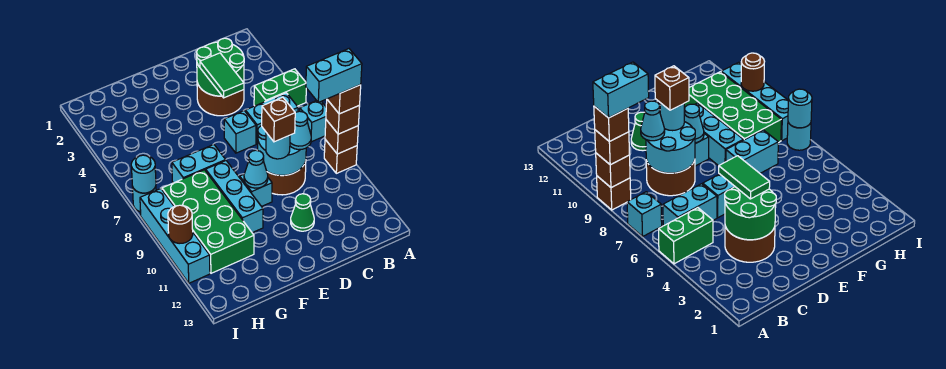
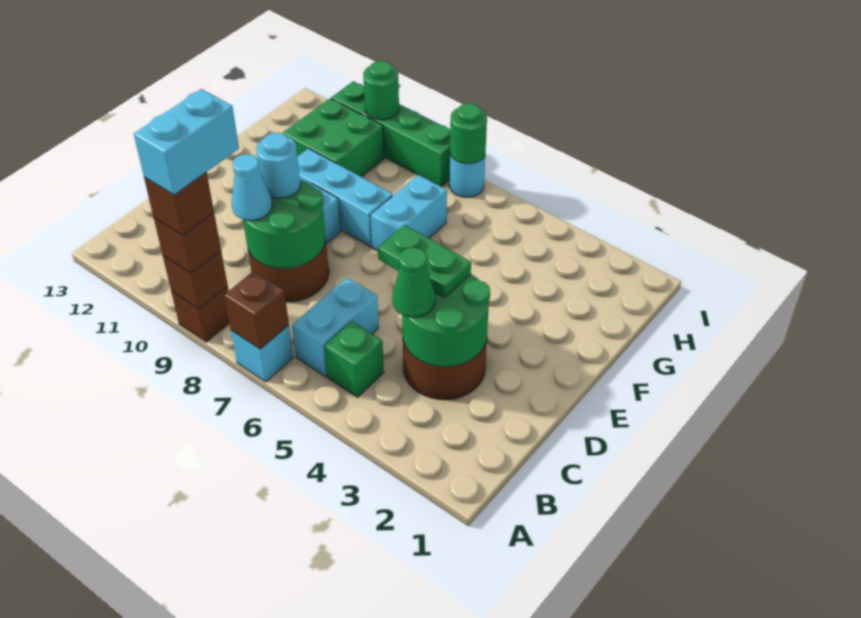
green 1x2 brick [254,69,306,106] -> green 1x1 brick [324,321,384,397]
cyan 2x2 round brick [258,126,306,175] -> green 2x2 round brick [243,180,326,268]
green 1x2 tile [200,53,244,98] -> green 1x2 plate [378,225,471,297]
cyan 1x1 brick [224,111,256,153] -> none
brown 1x1 brick [262,97,295,142] -> brown 1x1 brick moved to [224,271,289,349]
green 1x1 cone [291,194,314,231] -> green 1x1 cone moved to [392,248,435,317]
cyan 1x1 cone [244,150,268,188] -> none
green 2x4 brick [162,170,254,273] -> green 2x2 brick [283,98,384,177]
cyan 1x1 round brick [131,155,156,193] -> green 1x1 round brick [450,104,487,164]
cyan 1x4 brick [140,188,210,283] -> green 1x4 brick [331,81,450,187]
brown 1x1 round brick [168,205,193,244] -> green 1x1 round brick [363,61,399,120]

